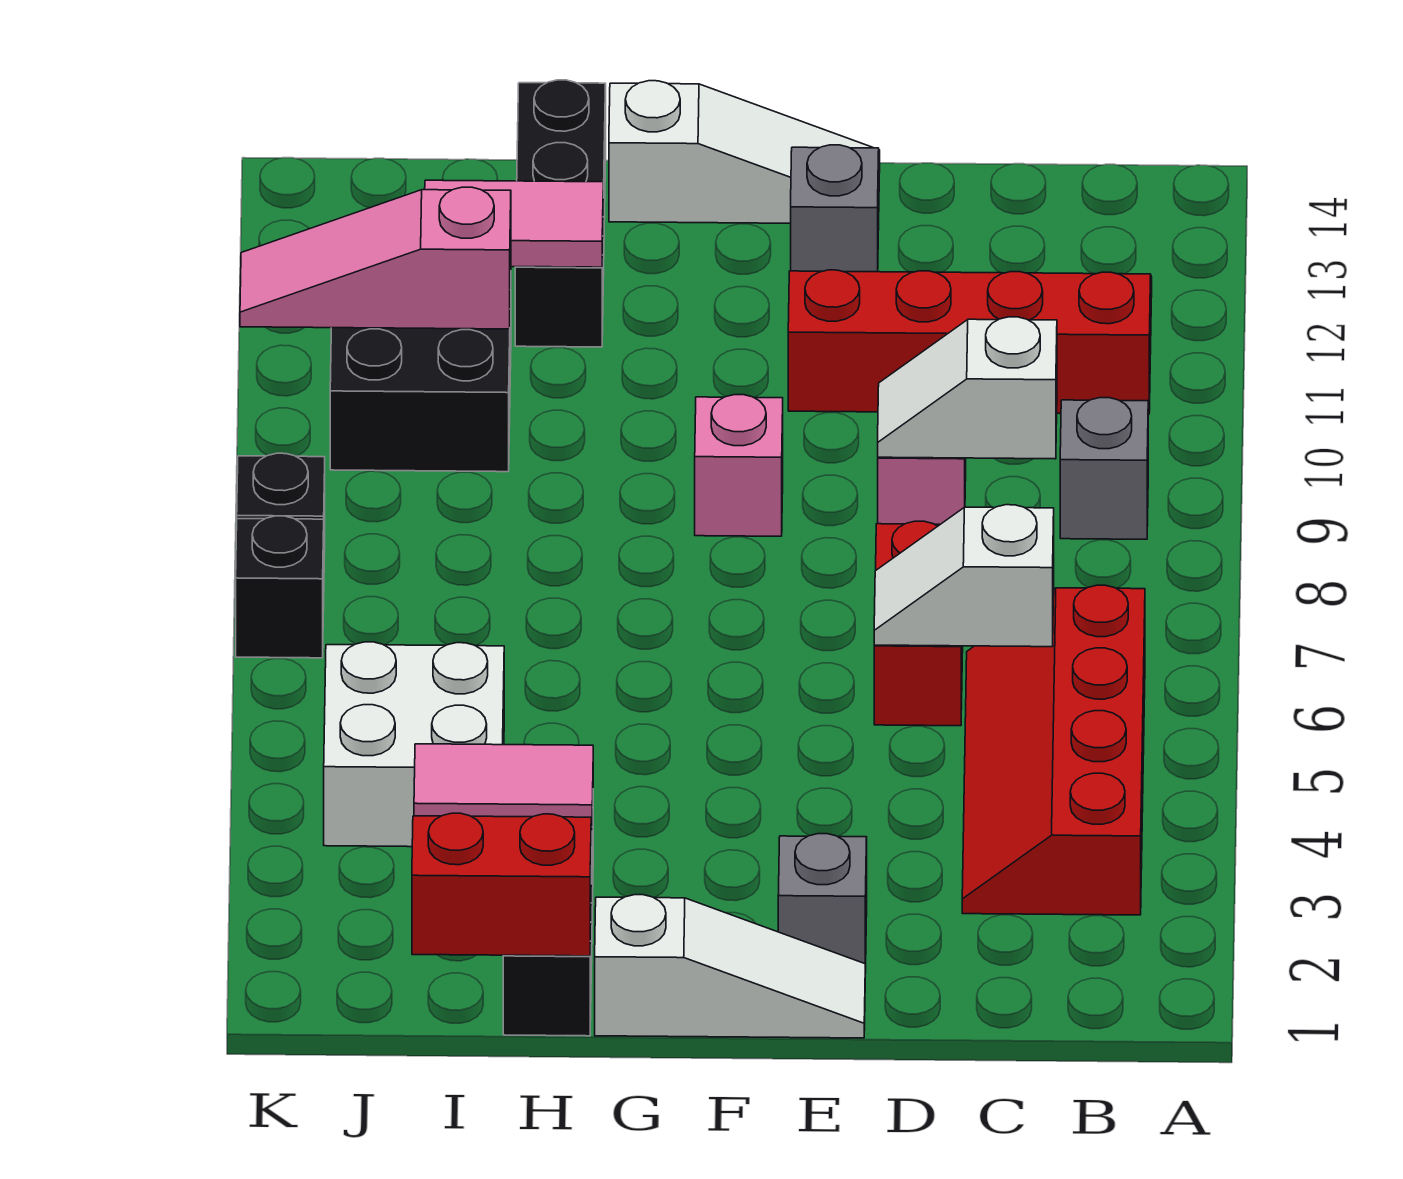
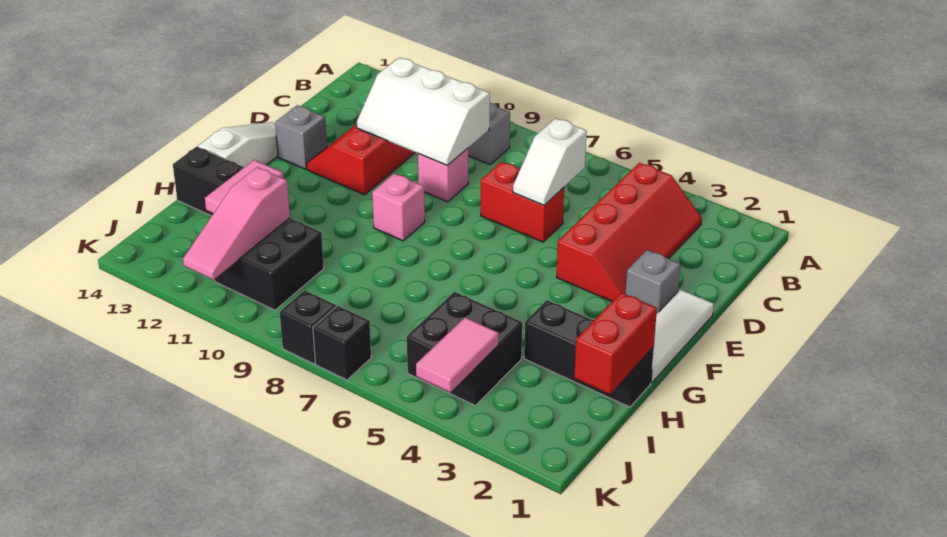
red 2x4 slope [962,585,1145,915] -> red 2x4 slope turned to [557,163,702,301]
white 1x2 slope [878,317,1057,459] -> white 2x3 slope [357,58,490,166]
white 1x3 slope [595,895,865,1038] -> white 1x3 tile [651,290,714,383]
pink 1x2 tile [414,744,593,831] -> pink 1x2 tile moved to [416,317,499,392]
white 2x2 brick [324,642,504,847] -> black 2x2 brick [407,292,522,405]

